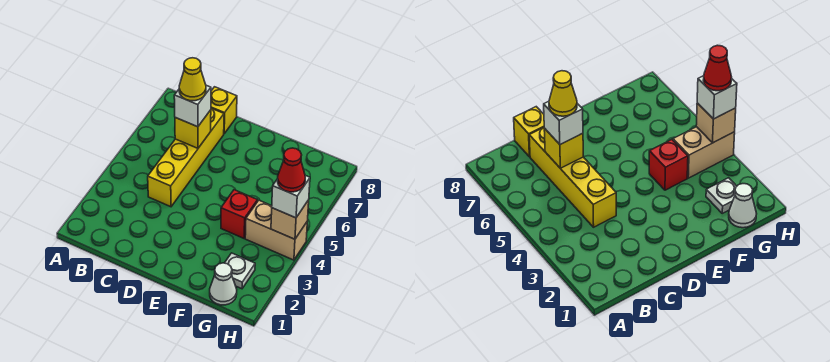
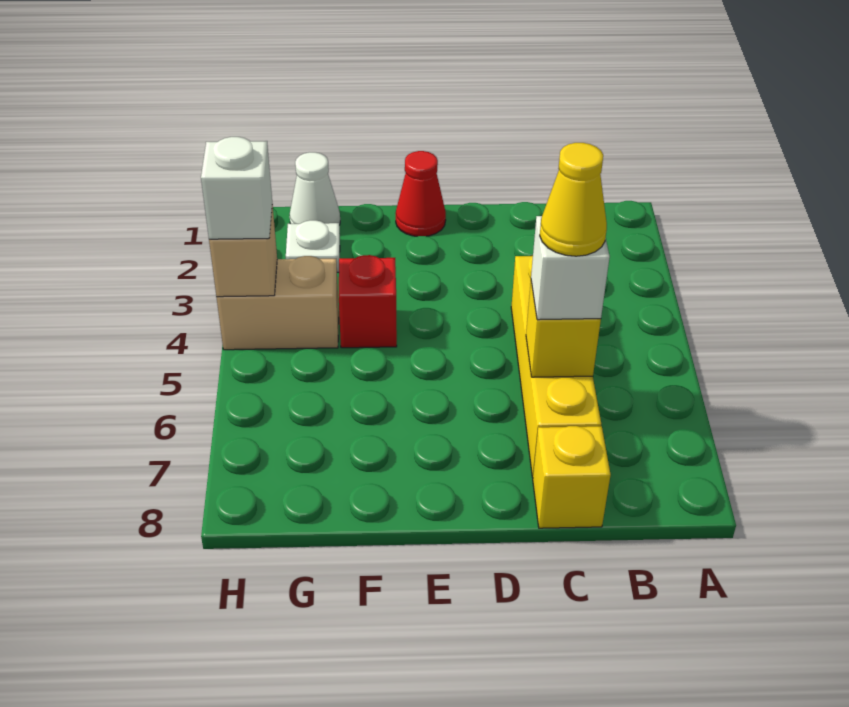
red 1x1 cone [278,148,305,192] -> red 1x1 cone moved to [396,151,446,236]

